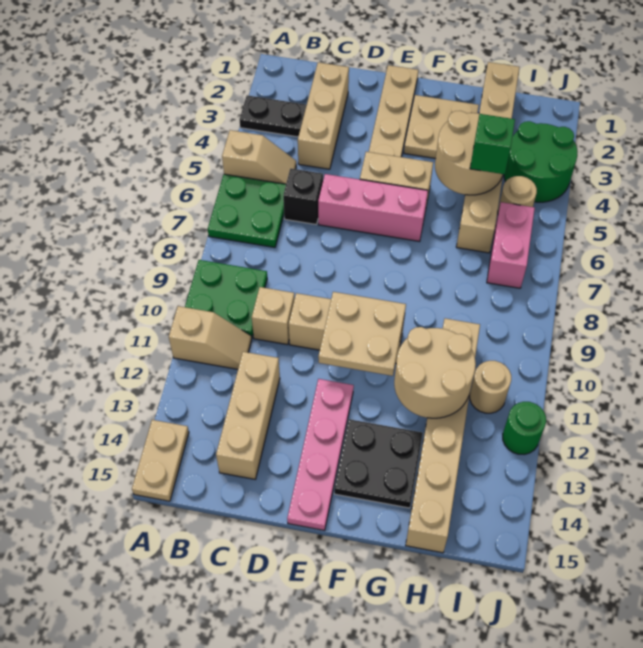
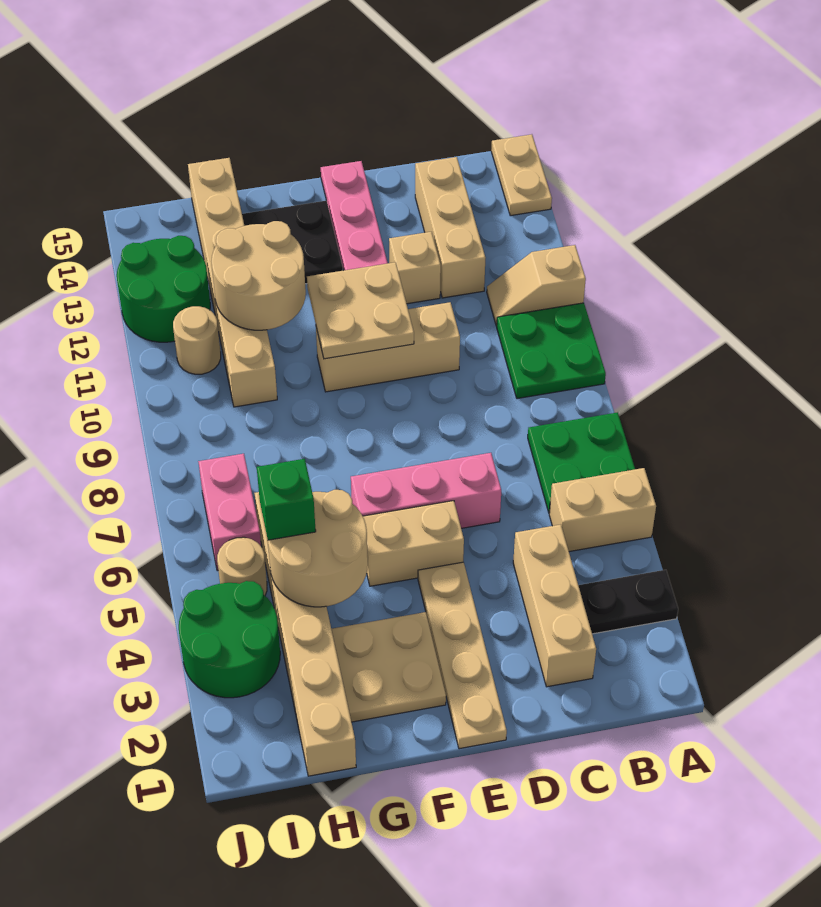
tan 1x2 slope [222,130,296,184] -> tan 1x2 brick [549,468,656,552]
black 1x1 brick [283,168,323,224] -> none
tan 1x1 brick [252,287,294,345] -> tan 1x1 brick moved to [389,232,441,304]
green 1x1 round brick [503,402,546,454] -> green 2x2 round brick [117,236,210,342]

